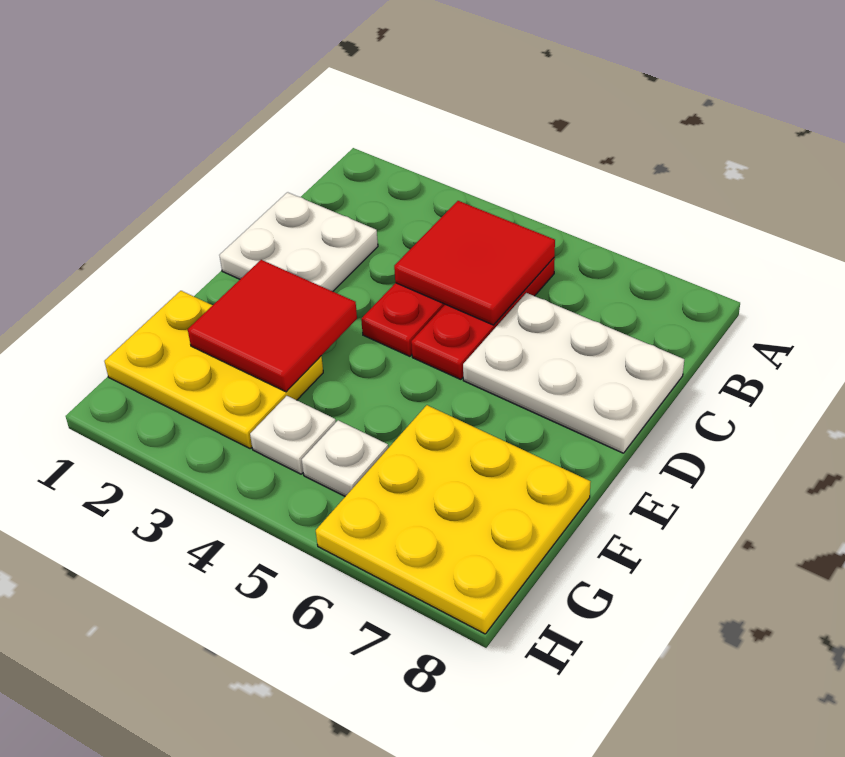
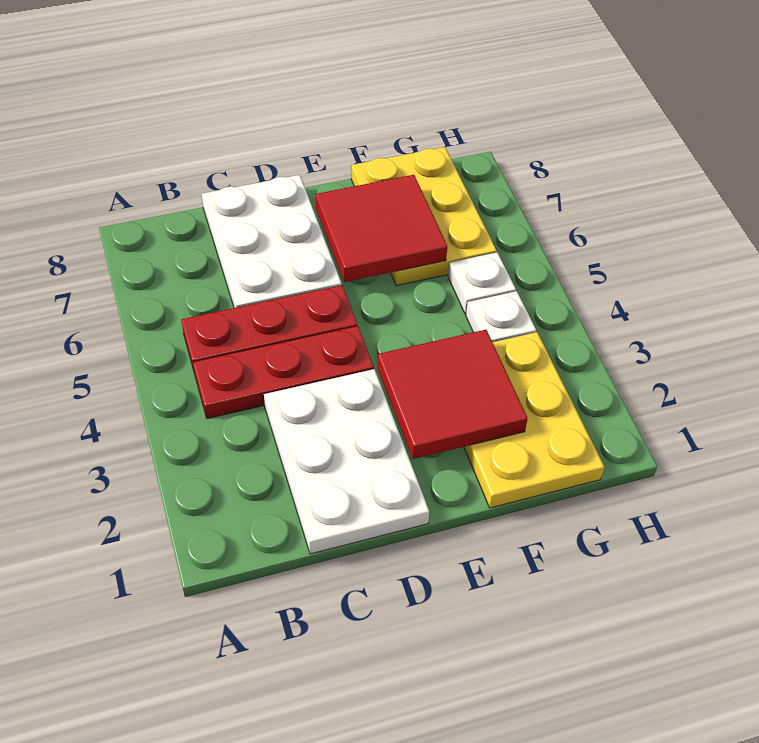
red 2x2 tile [394,201,555,325] -> red 2x2 tile moved to [316,175,447,282]
white 2x2 plate [219,192,378,291] -> white 2x3 plate [264,369,429,554]
yellow 3x3 plate [316,405,590,634] -> yellow 2x3 plate [351,147,497,286]

